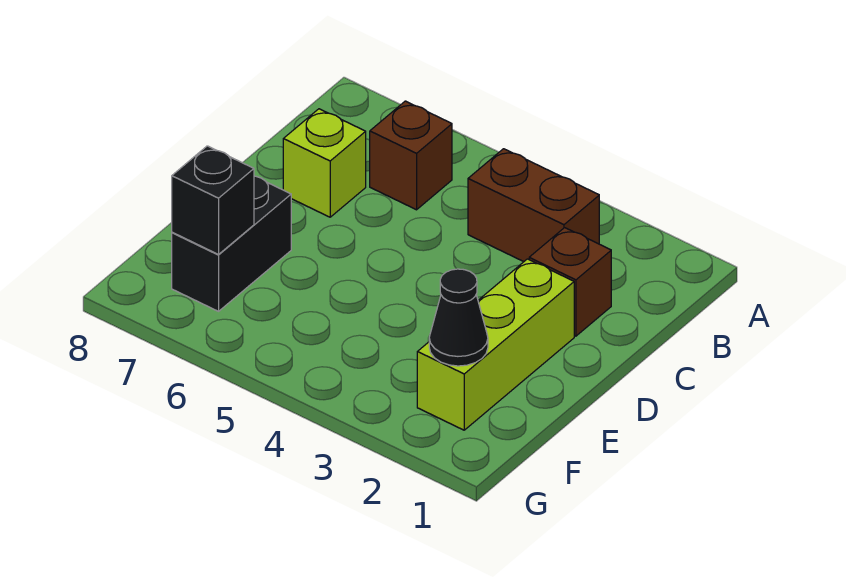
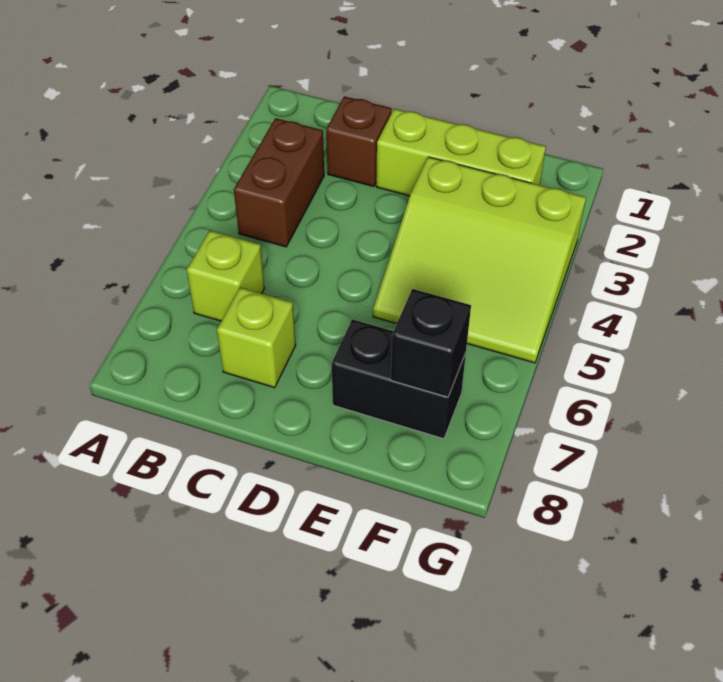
brown 1x1 brick [370,101,452,210] -> lime 1x1 brick [187,231,265,321]
none -> lime 3x3 slope [373,157,586,363]
black 1x1 cone [429,269,488,366] -> none

